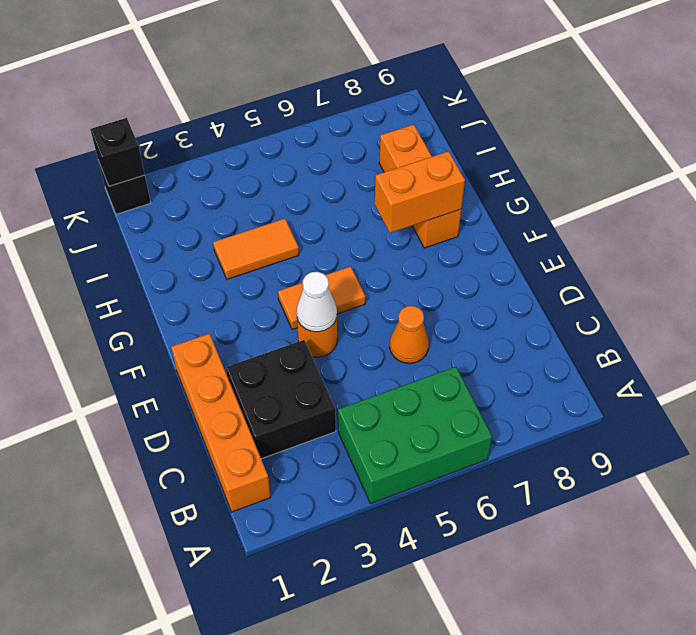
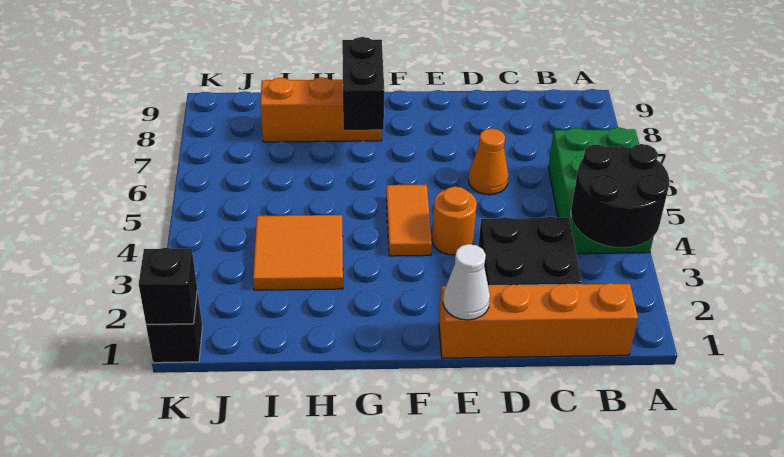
none -> black 2x2 round brick [571,144,669,248]
white 1x1 cone [297,272,337,332] -> white 1x1 cone moved to [443,244,490,320]
orange 1x2 brick [375,151,465,233] -> black 1x2 brick [342,37,384,130]
orange 1x2 tile [213,219,299,279] -> orange 2x2 tile [253,215,343,290]

